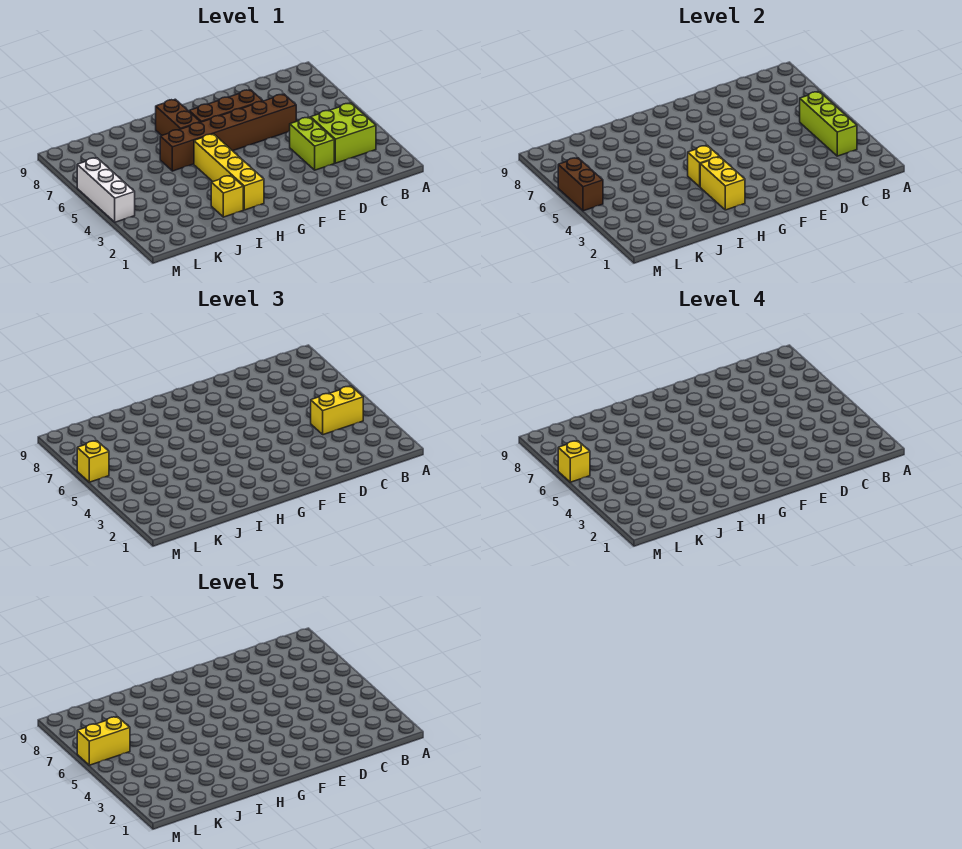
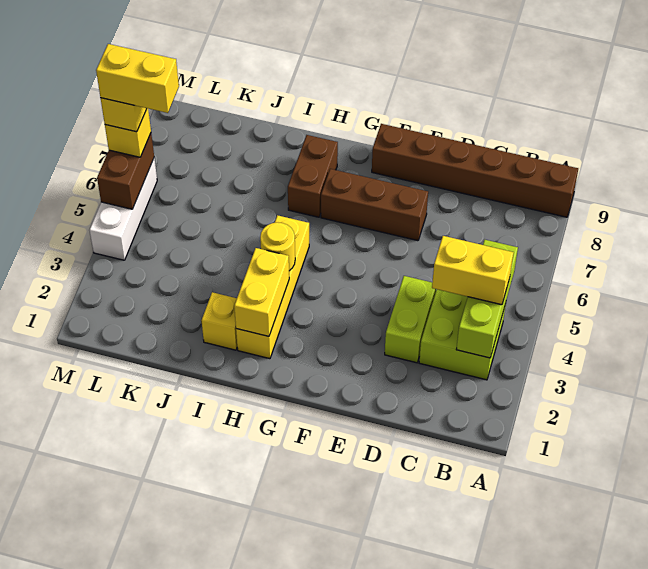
brown 1x6 brick [160,94,296,171] -> brown 1x6 brick moved to [372,124,578,217]
yellow 1x1 brick [688,145,720,187] -> yellow 1x1 round brick [260,222,295,271]

